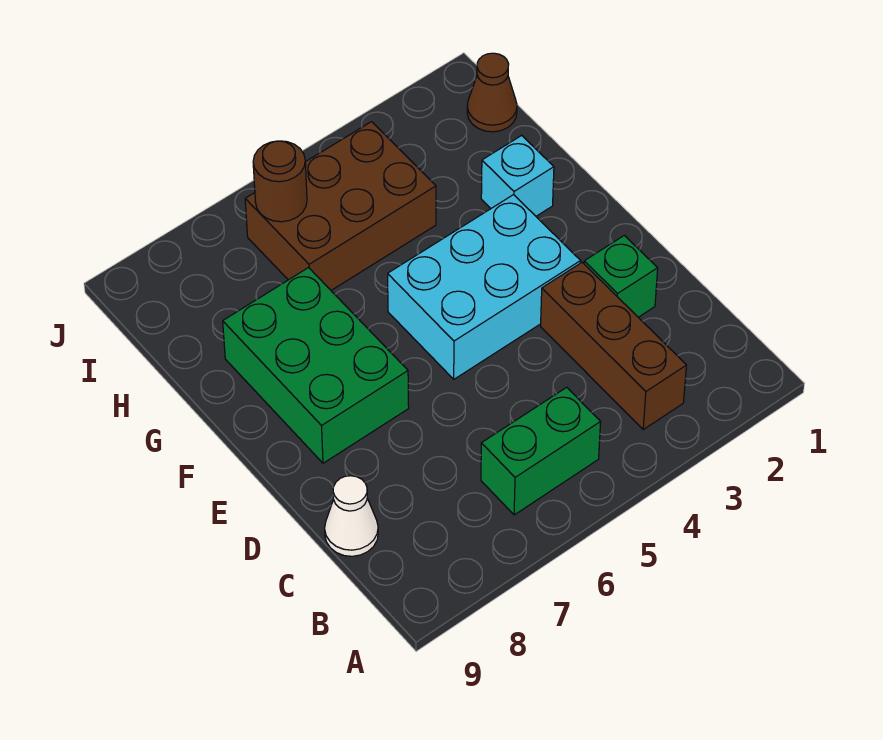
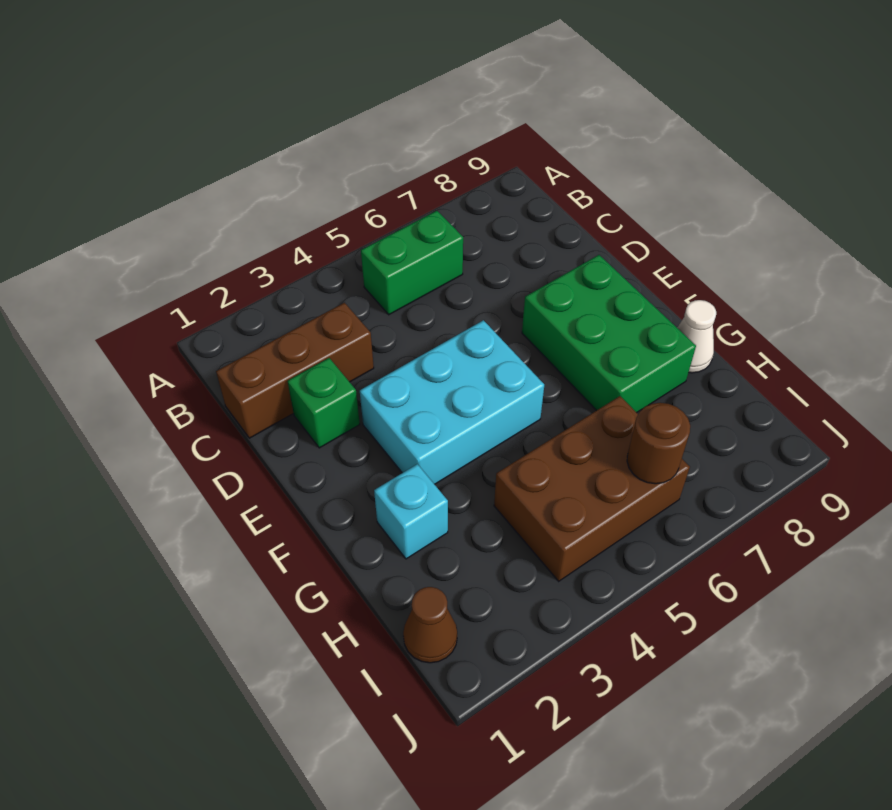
brown 1x3 brick [541,262,687,429] -> brown 1x3 brick turned to [216,303,374,438]
white 1x1 cone [325,476,378,556] -> white 1x1 cone moved to [677,300,716,373]

